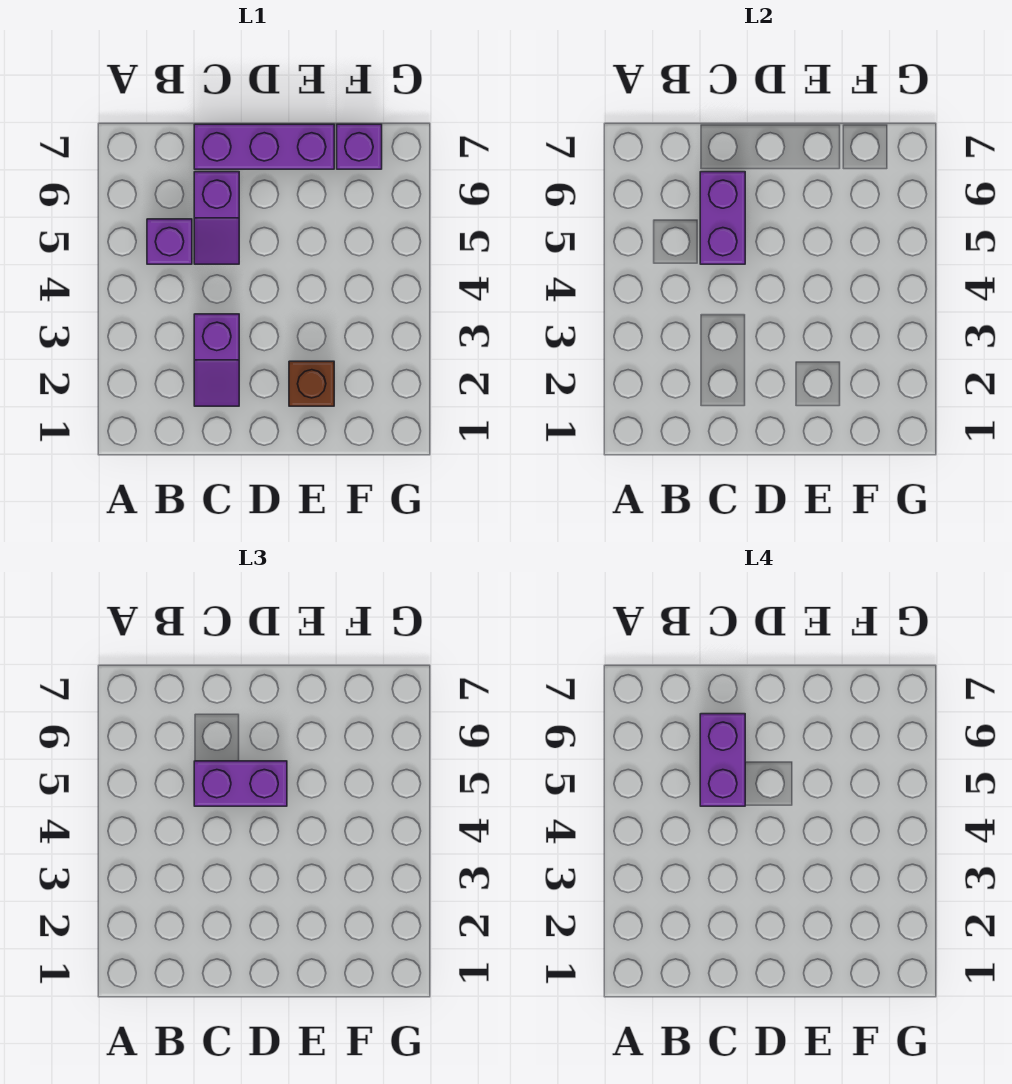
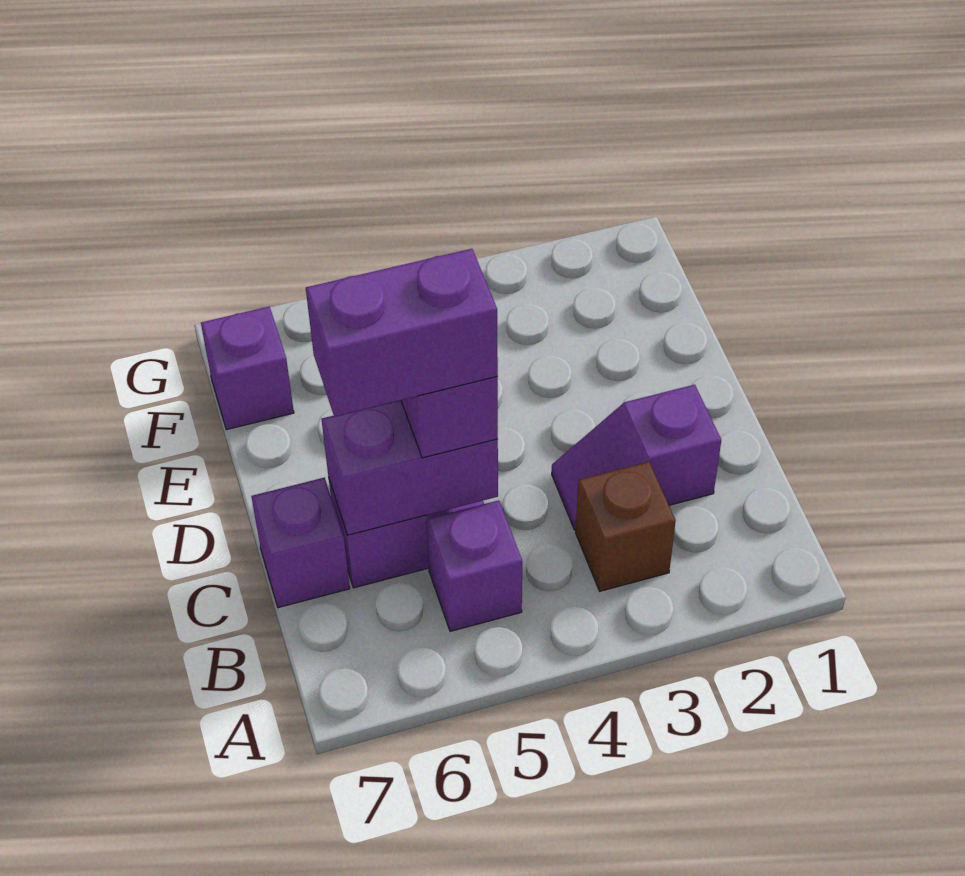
purple 1x2 slope [194,314,239,406] -> purple 1x2 slope turned to [552,385,721,530]
purple 1x3 brick [194,124,334,169] -> purple 1x1 brick [251,478,350,608]
brown 1x1 brick [289,361,334,406] -> brown 1x1 brick moved to [576,462,676,591]

